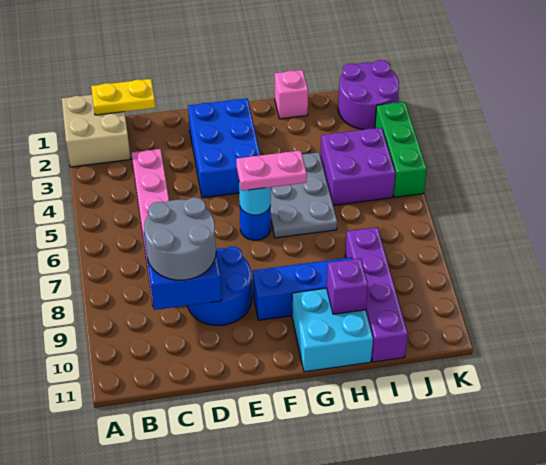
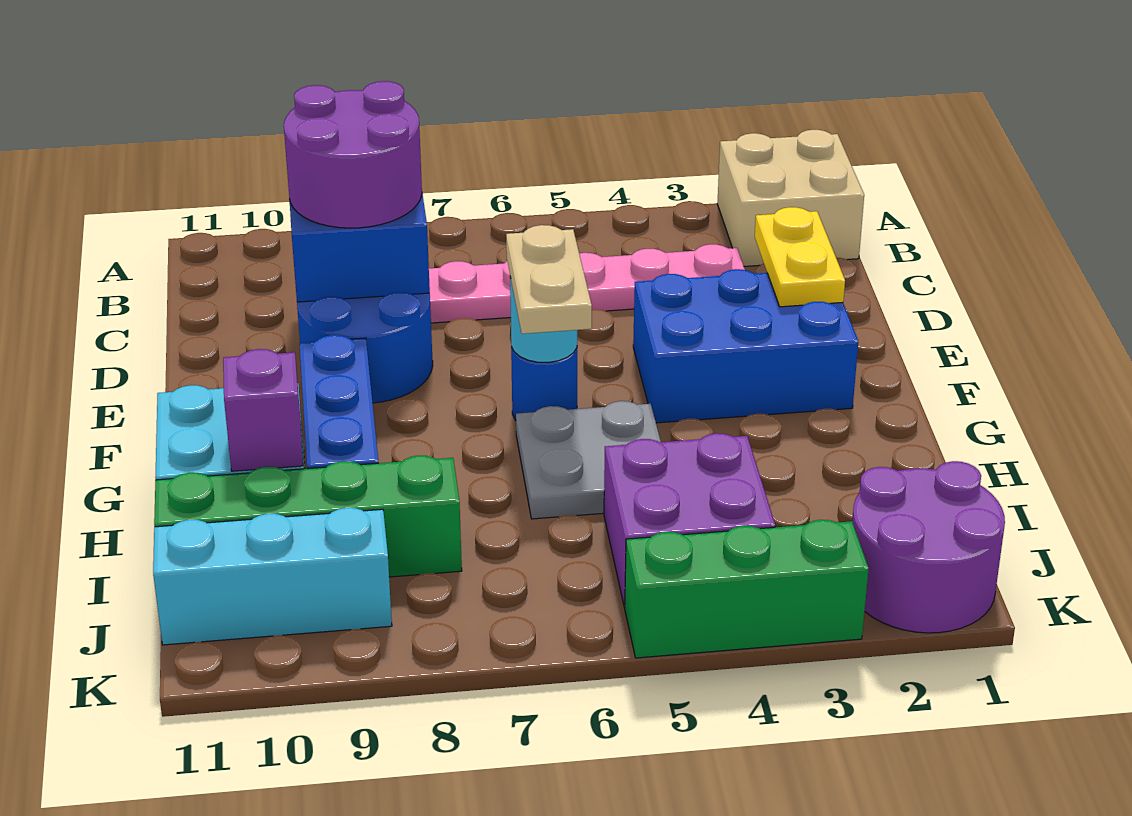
yellow 1x2 plate [91,79,155,115] -> yellow 1x2 plate moved to [755,207,845,307]
grey 2x2 round brick [144,197,216,280] -> purple 2x2 round brick [284,81,422,228]
pink 1x2 plate [236,150,307,191] -> tan 1x2 plate [506,225,592,334]
grey 2x3 plate [271,152,337,238] -> grey 2x2 plate [516,401,661,519]
pink 1x1 brick [275,70,308,119] -> none
purple 1x4 brick [345,227,408,362] -> green 1x4 brick [154,456,462,577]
none -> cyan 1x3 brick [153,508,392,645]

